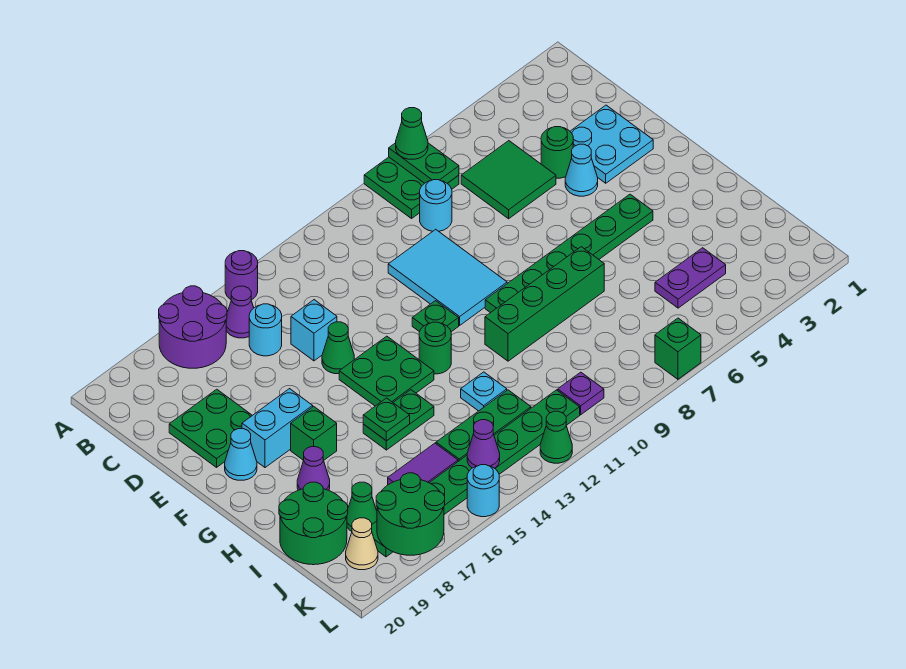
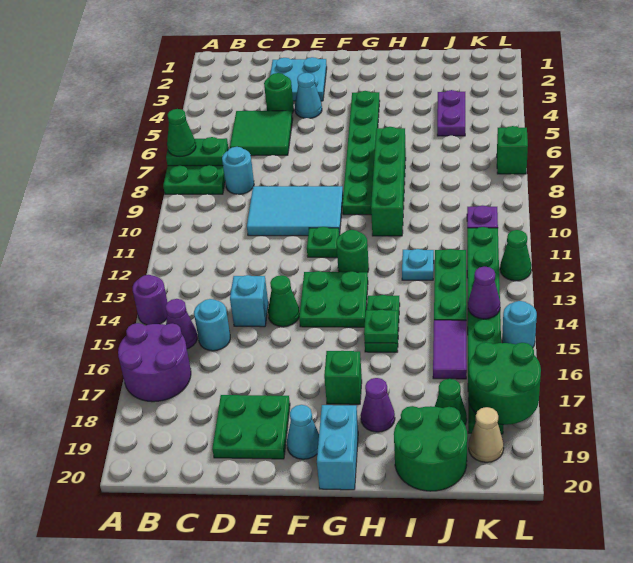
cyan 1x2 brick [242,389,313,468] -> cyan 1x2 brick moved to [317,405,358,490]

